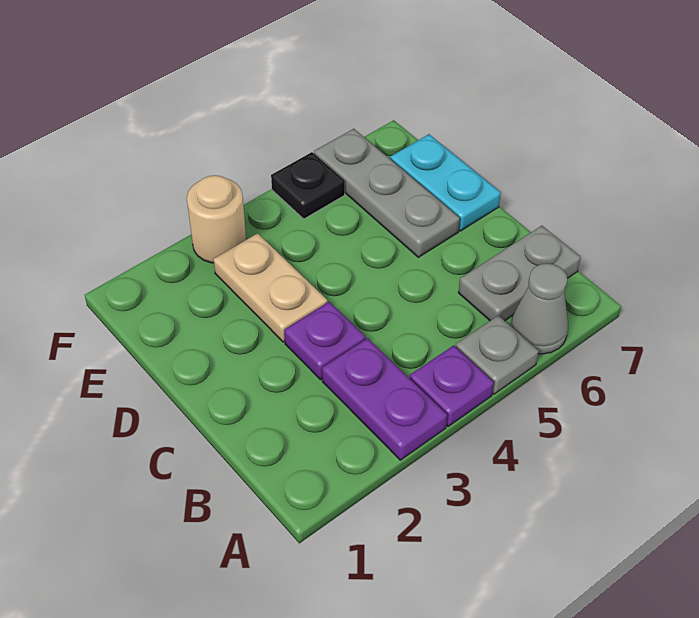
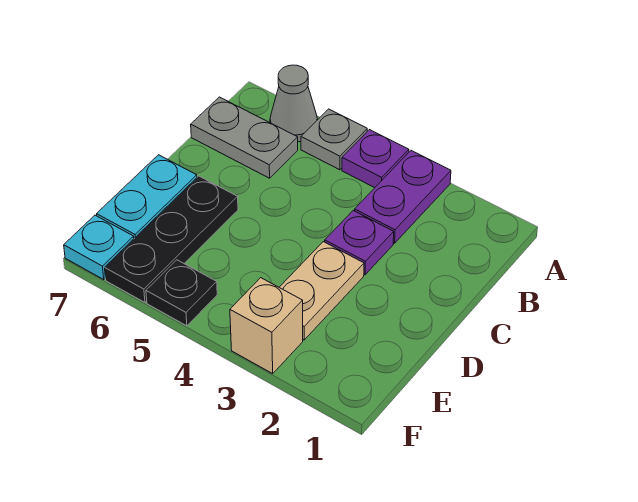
grey 1x3 plate [314,129,460,257] -> black 1x3 plate [105,176,238,302]
tan 1x1 round brick [187,175,246,263] -> tan 1x1 brick [230,278,303,374]
none -> cyan 1x1 plate [64,215,134,279]

